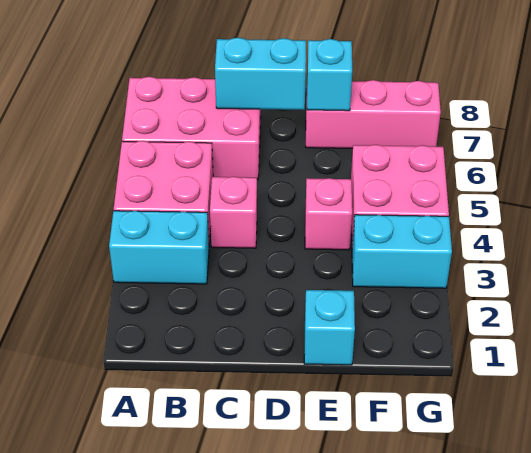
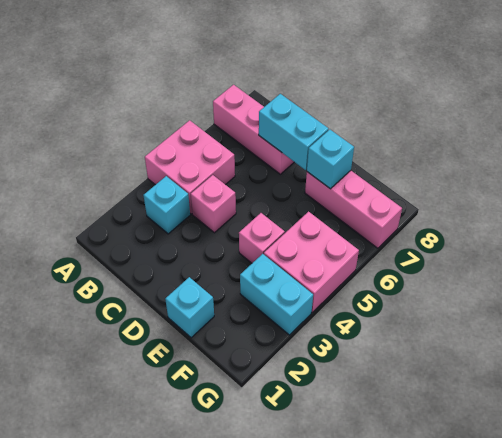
cyan 1x2 brick [109,211,209,284] -> cyan 1x1 brick [143,176,190,234]
pink 2x3 brick [122,77,261,179] -> pink 1x3 brick [213,85,294,174]

